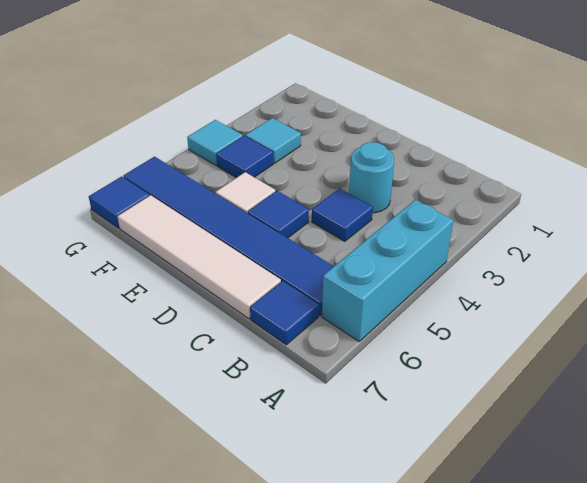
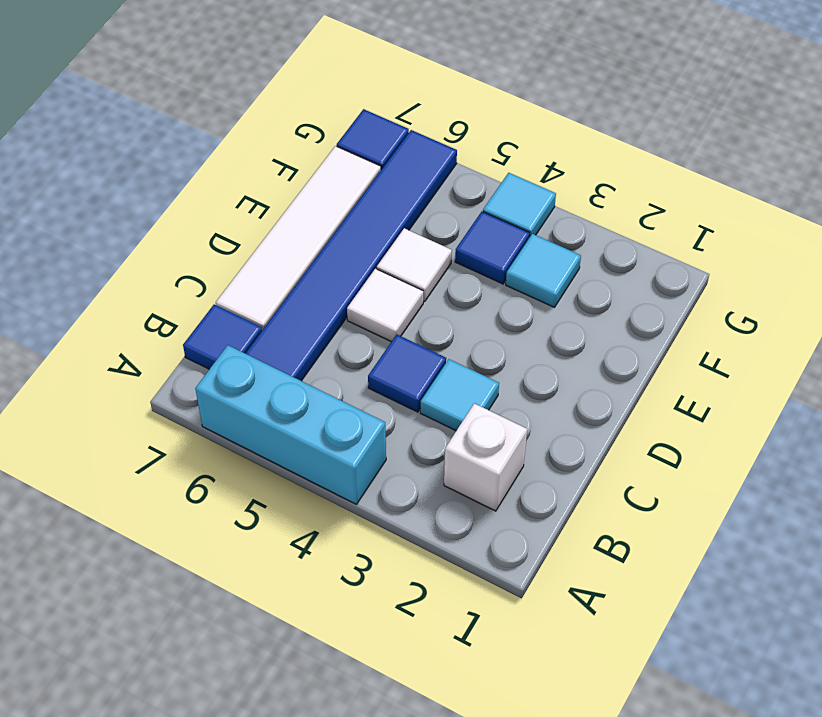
none -> white 1x1 brick [444,403,527,511]
cyan 1x1 round brick [349,142,395,213] -> cyan 1x1 tile [420,359,499,431]
blue 1x1 tile [248,191,309,238] -> white 1x1 tile [347,269,423,342]

